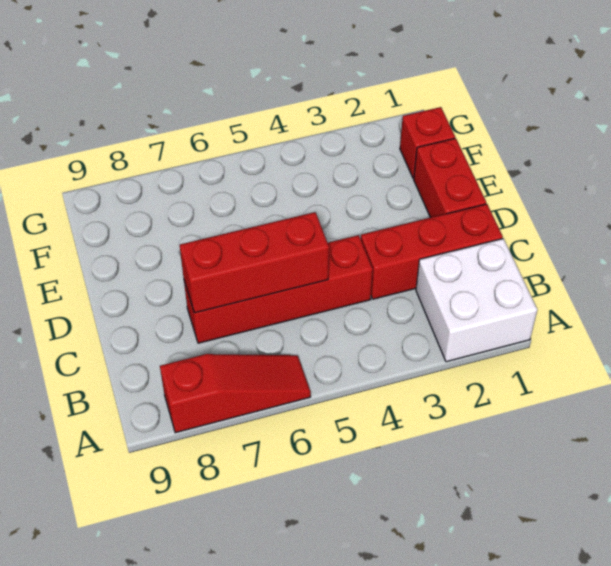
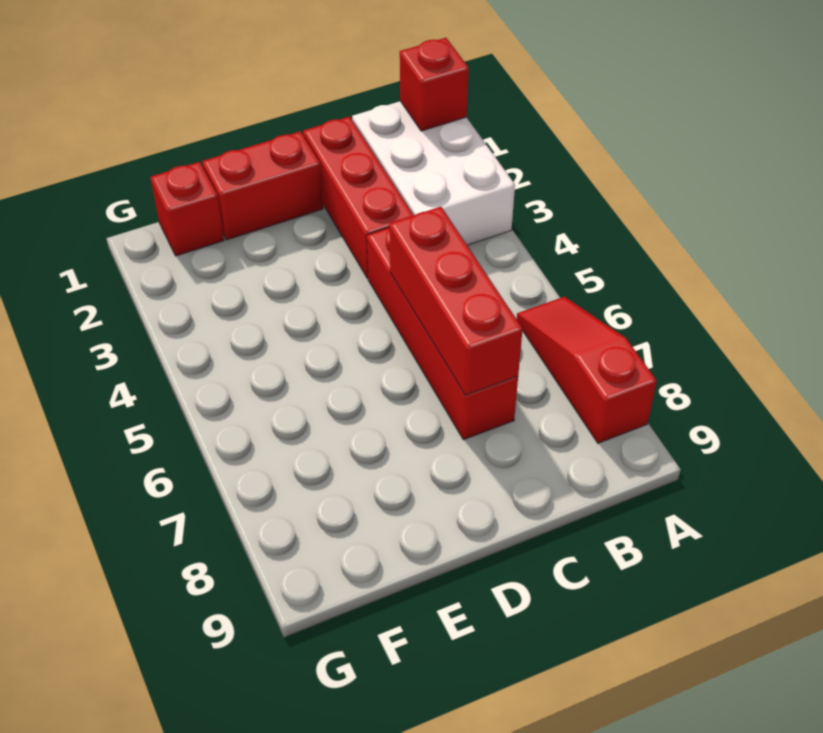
white 2x2 brick [416,238,537,362] -> white 2x3 brick [352,101,515,245]
none -> red 1x1 brick [400,38,469,131]

